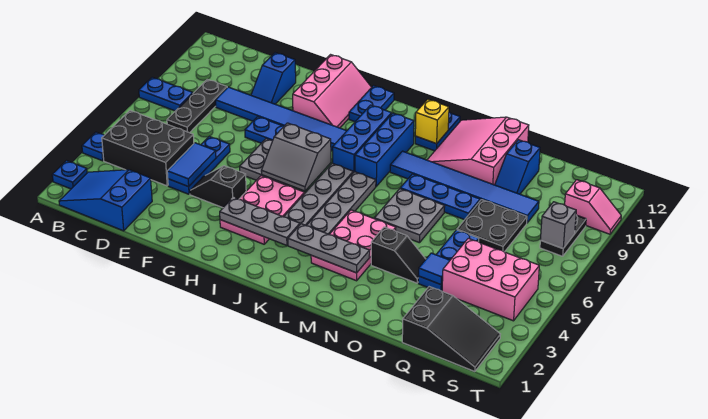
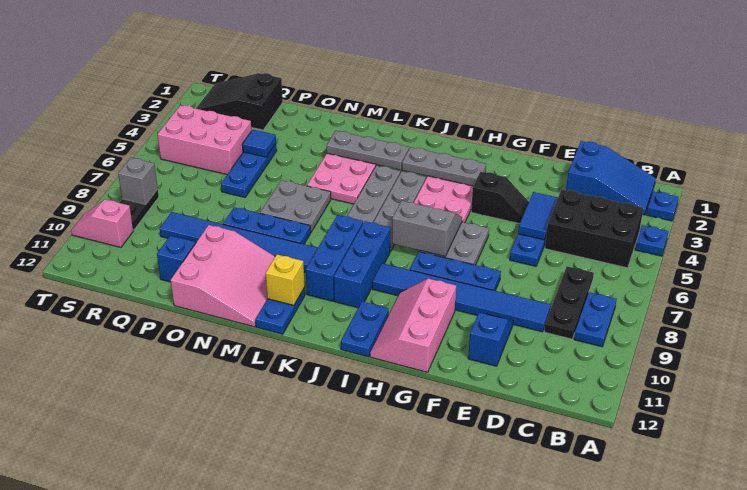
blue 1x2 plate [139,77,193,111] -> blue 1x2 plate turned to [574,292,617,347]
black 1x2 slope [371,227,426,283] -> none
black 2x2 plate [457,200,527,252] -> none

